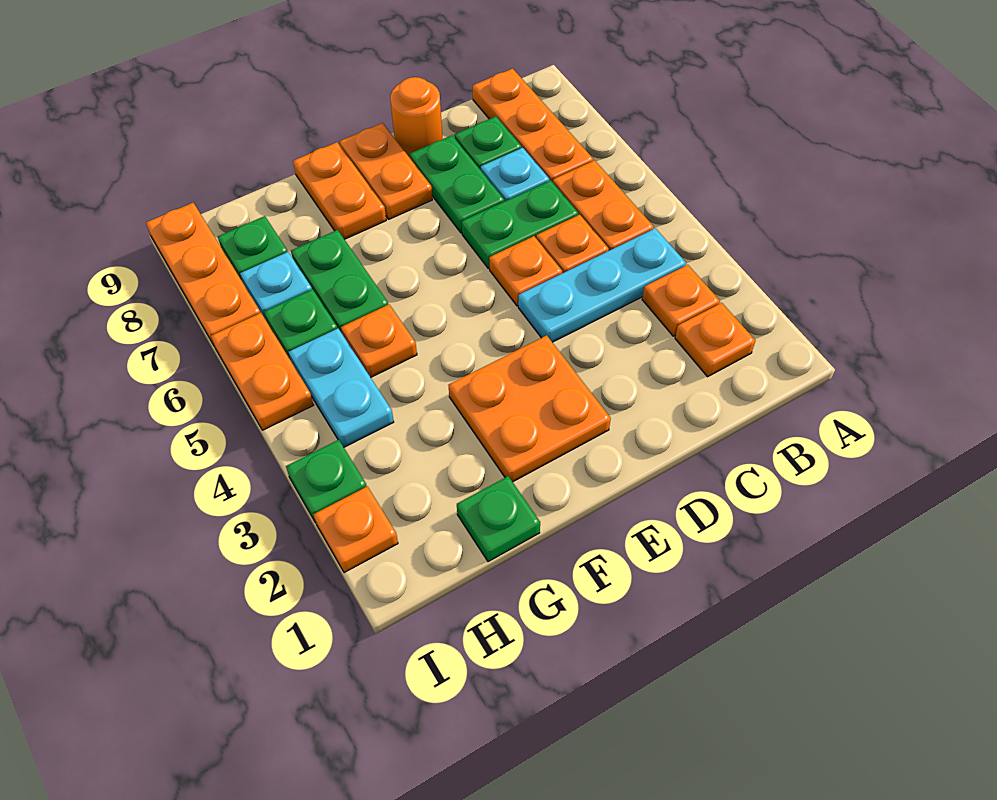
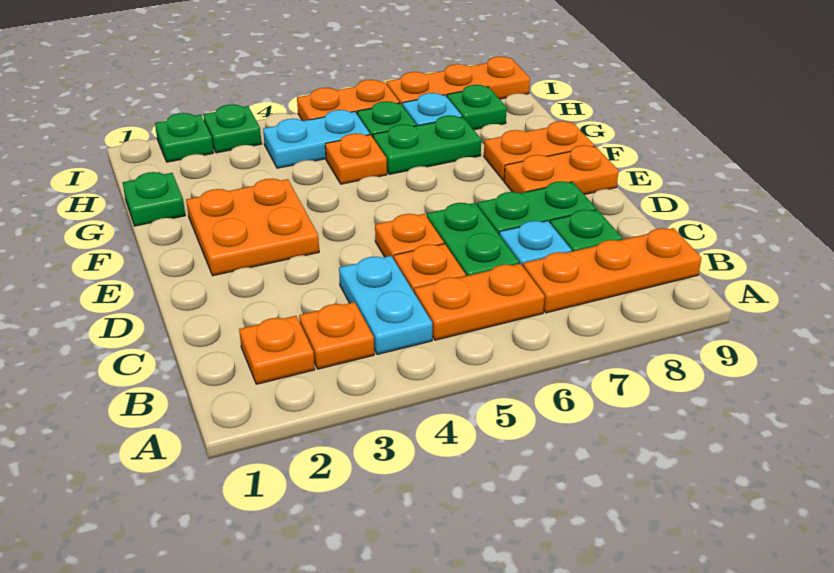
cyan 1x3 plate [518,228,686,342] -> cyan 1x2 plate [339,256,432,355]
orange 1x1 round brick [390,77,443,157] -> none
orange 1x1 plate [314,486,398,573] -> green 1x1 plate [155,113,213,162]

